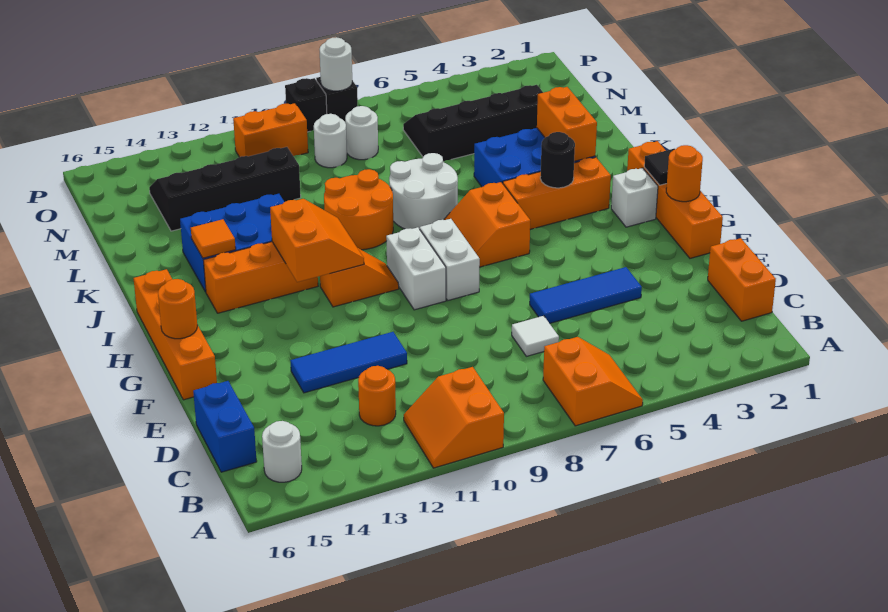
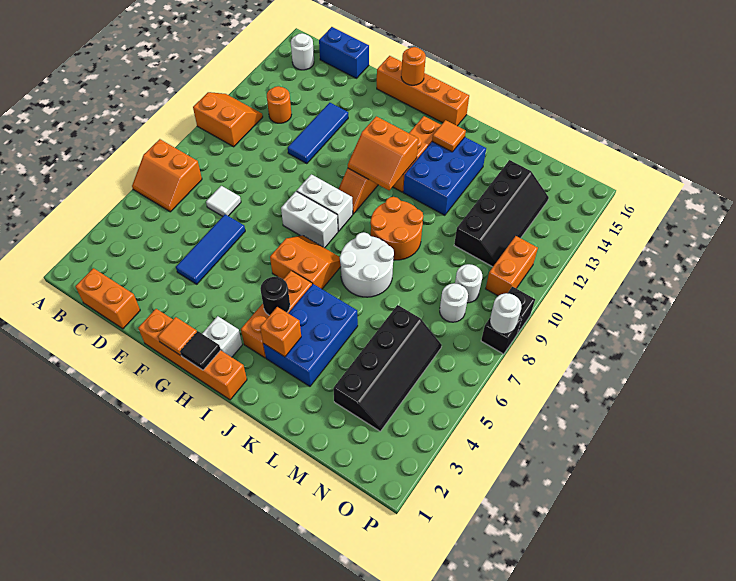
orange 1x1 round brick [666,145,703,202] -> orange 1x1 tile [158,317,197,356]
orange 1x2 brick [537,87,597,161] -> orange 1x1 brick [260,307,301,357]

